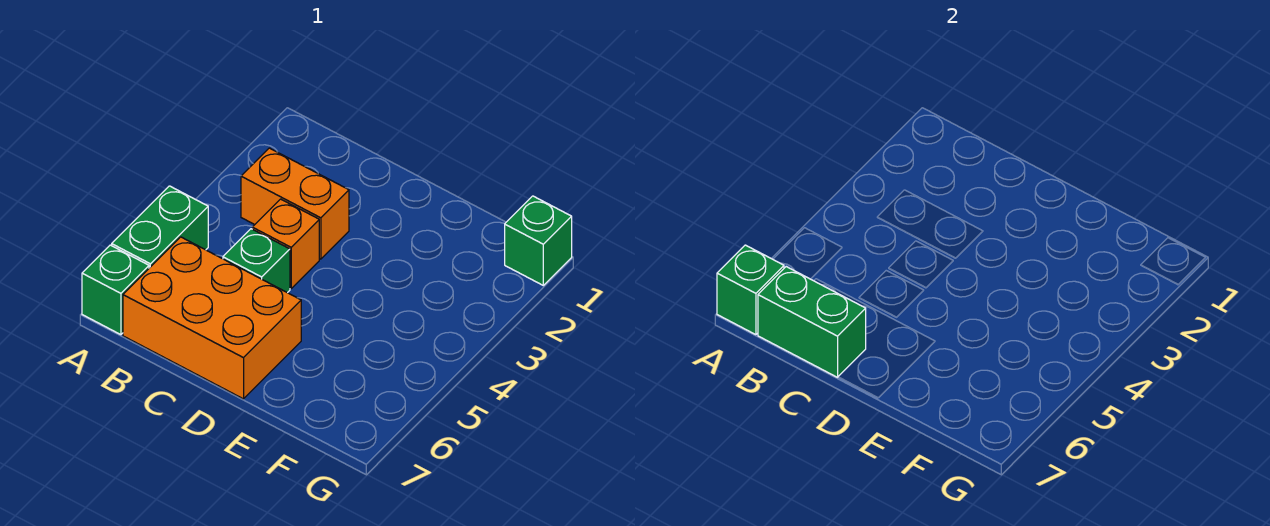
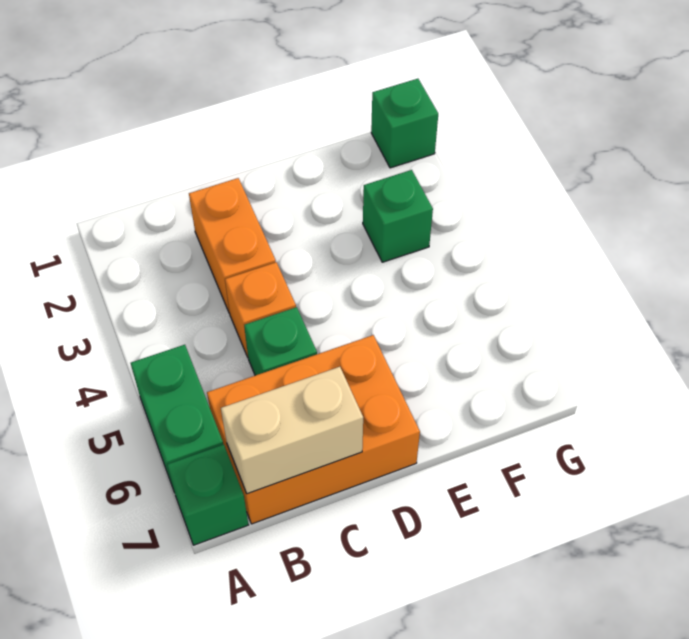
green 1x1 brick [717,245,784,335] -> green 1x1 brick moved to [363,170,433,262]
orange 1x2 brick [241,148,349,259] -> orange 1x2 brick turned to [189,178,276,313]
green 1x2 brick [758,267,866,377] -> tan 1x2 brick [221,367,363,494]

